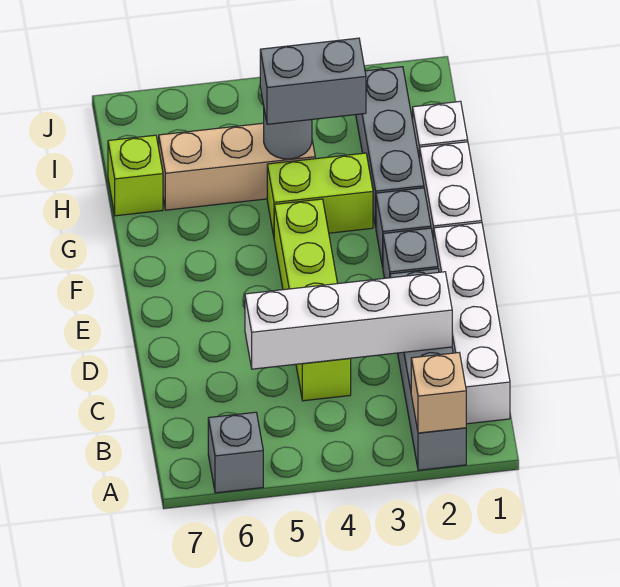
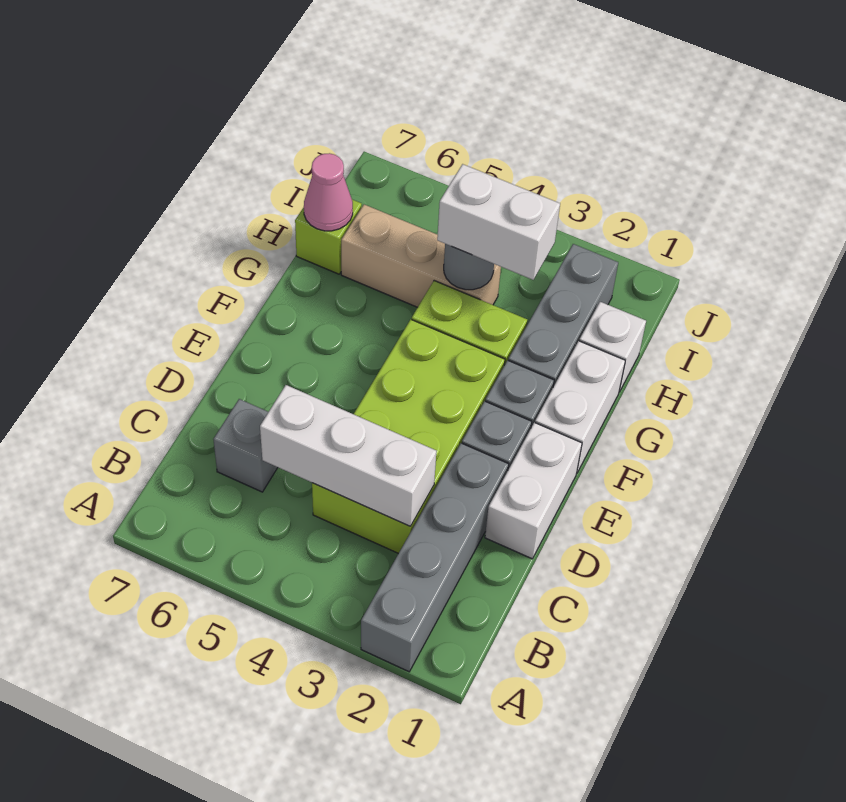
tan 1x1 brick [411,353,466,433] -> none
grey 1x1 brick [208,412,263,493] -> grey 1x1 brick moved to [213,399,278,492]
white 1x4 brick [434,223,510,424] -> white 1x2 brick [485,422,582,559]
white 1x4 brick [245,272,452,369] -> white 1x3 brick [260,385,436,527]
lime 1x4 brick [274,199,351,401] -> lime 2x4 brick [312,319,505,553]
grey 1x2 brick [260,38,366,124] -> white 1x2 brick [437,164,560,280]
none -> pink 1x1 cone [304,153,353,231]

